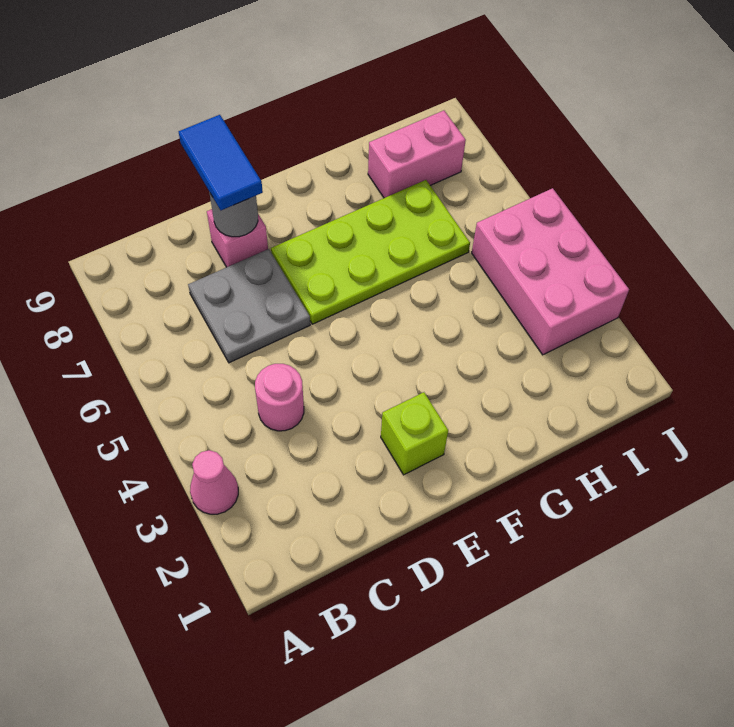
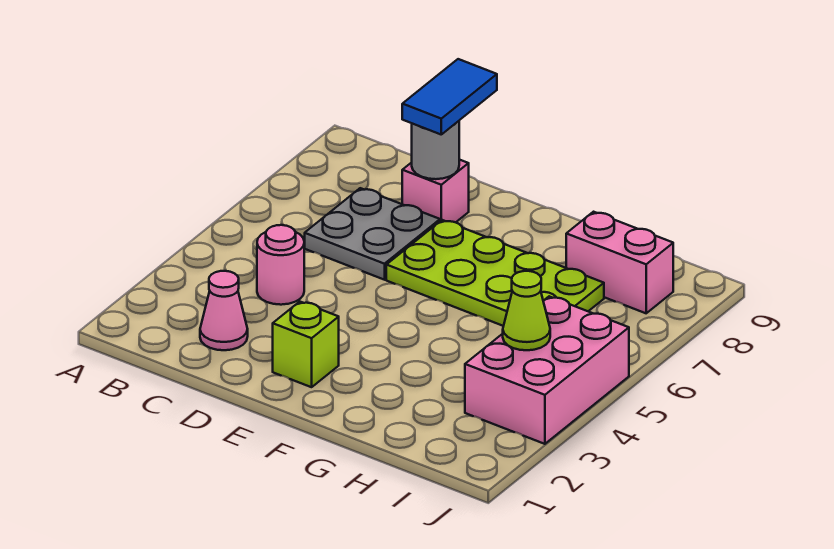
pink 1x1 cone [190,450,238,514] -> pink 1x1 cone moved to [200,271,248,350]
none -> lime 1x1 cone [503,271,550,350]

